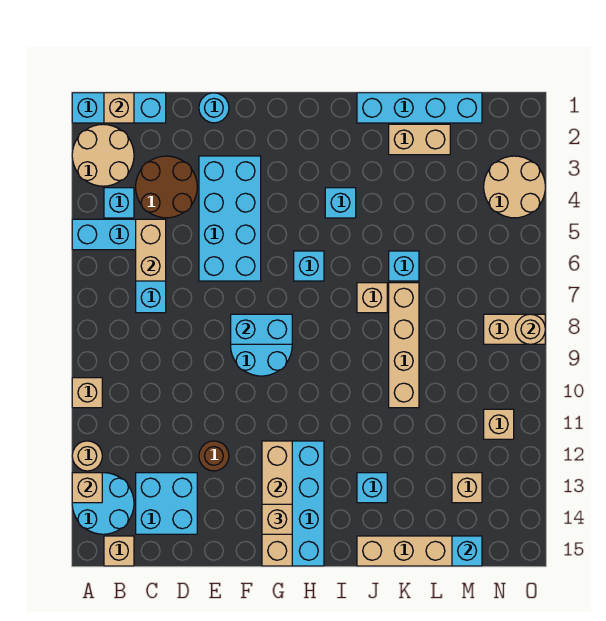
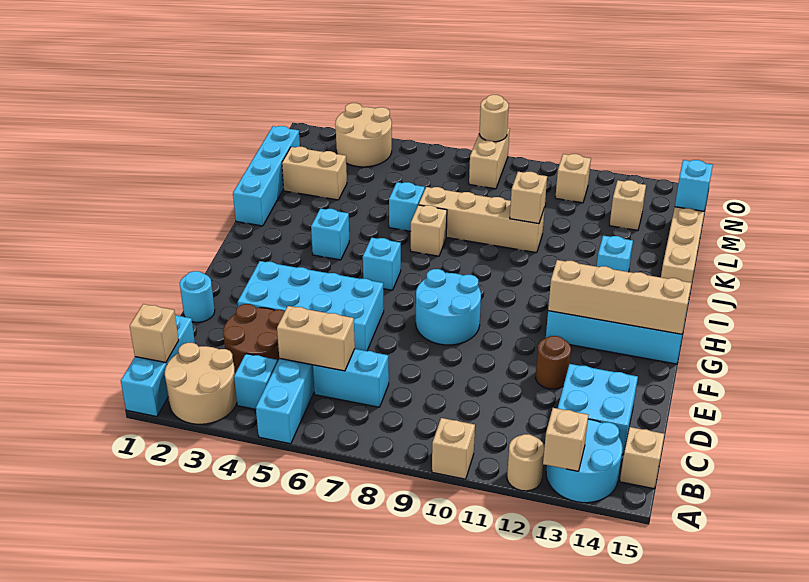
cyan 1x2 brick [231,314,292,344] -> none
tan 1x1 brick [262,504,292,534] -> tan 1x1 brick moved to [510,172,547,224]
tan 1x2 brick [389,124,450,155] -> tan 1x2 brick turned to [282,147,347,200]

